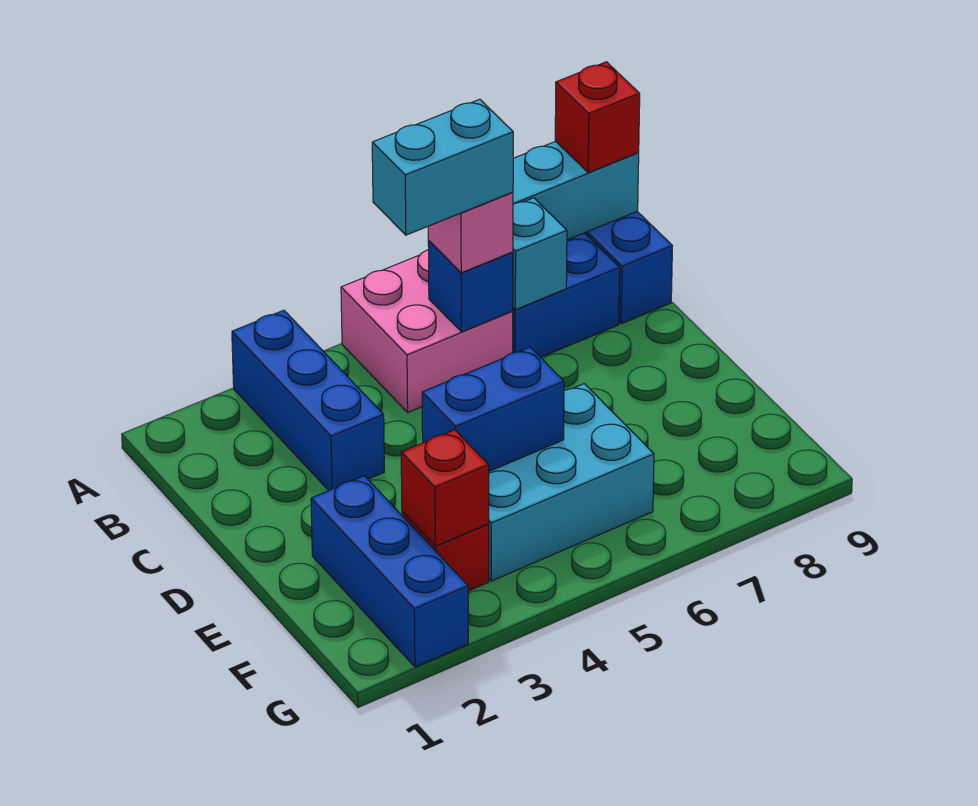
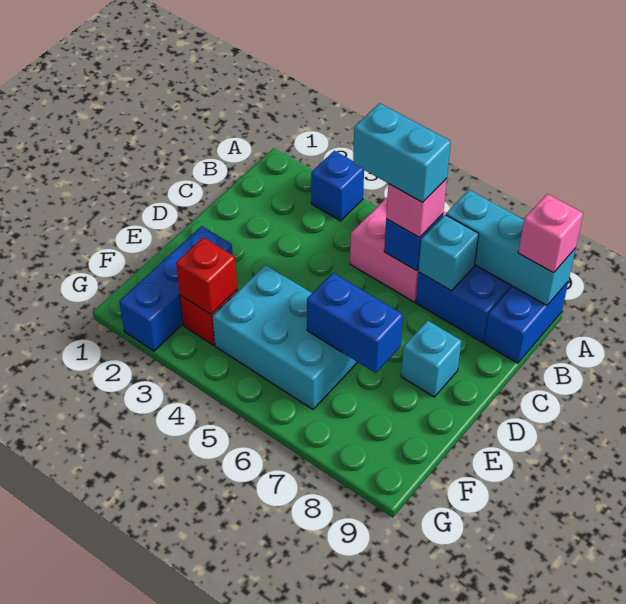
blue 1x3 brick [232,310,384,490] -> blue 1x1 brick [311,151,364,221]
red 1x1 brick [555,62,640,173] -> pink 1x1 brick [518,194,583,273]
none -> cyan 1x1 brick [401,320,462,397]
blue 1x2 brick [422,347,564,471] -> blue 1x2 brick moved to [307,273,403,373]

